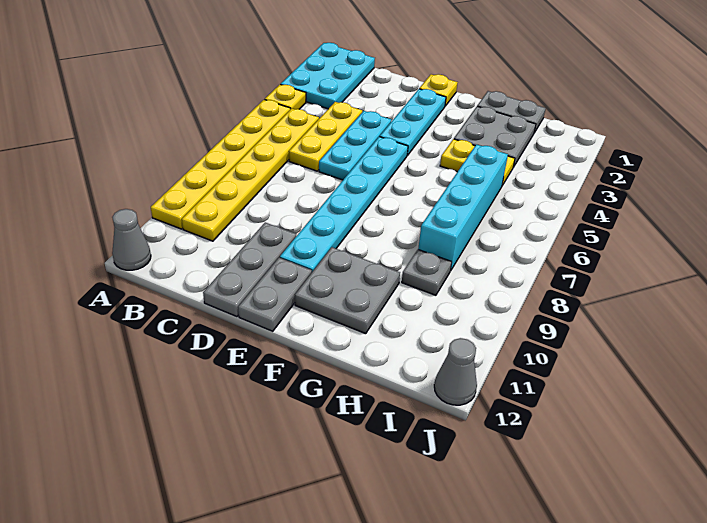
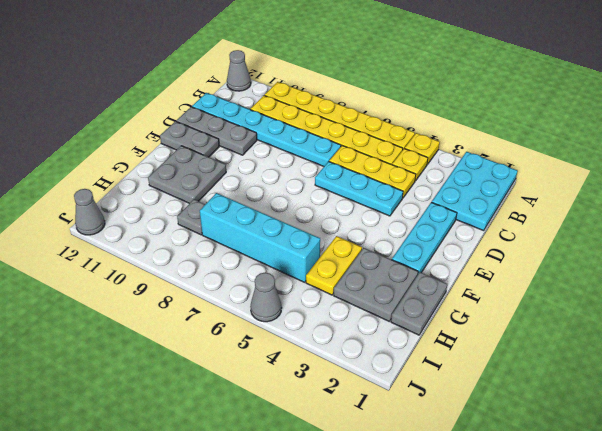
cyan 2x3 plate [281,43,375,109] -> cyan 2x3 plate turned to [432,152,518,231]
yellow 1x1 plate [419,74,458,106] -> yellow 1x1 plate moved to [392,148,428,181]
cyan 1x3 plate [380,89,446,155] -> cyan 1x3 plate turned to [392,202,457,274]
cyan 1x6 plate [280,137,408,272] -> cyan 1x6 plate moved to [192,93,341,166]
none -> grey 1x1 cone [250,272,282,322]

